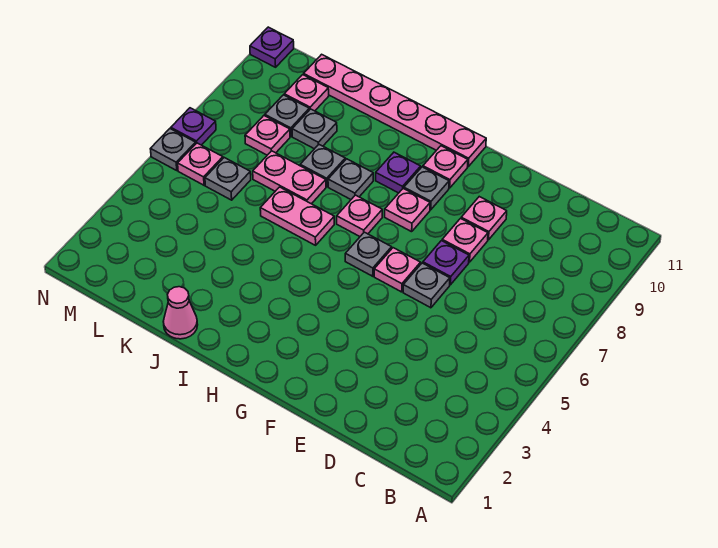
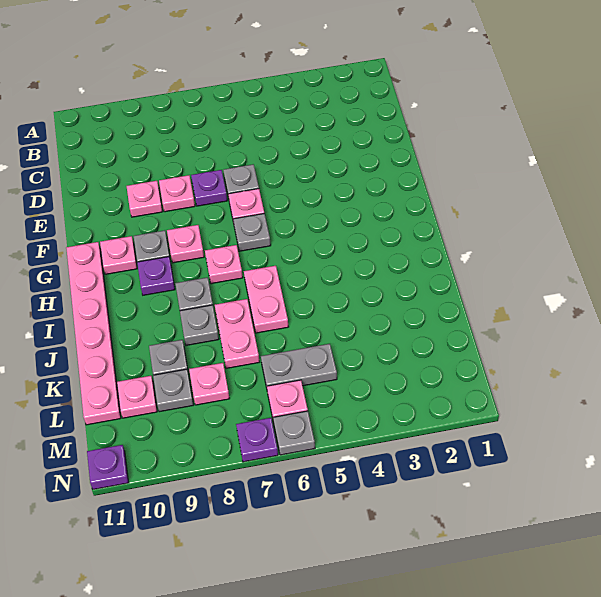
pink 1x1 cone [163,287,198,339] -> none
grey 1x1 plate [205,158,251,200] -> grey 1x2 plate [261,344,337,388]

